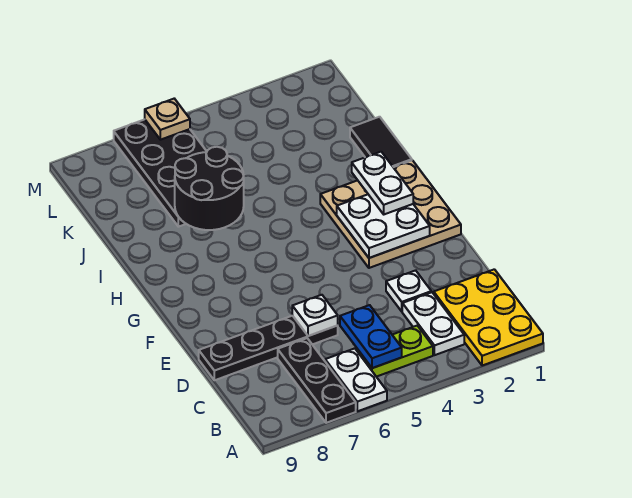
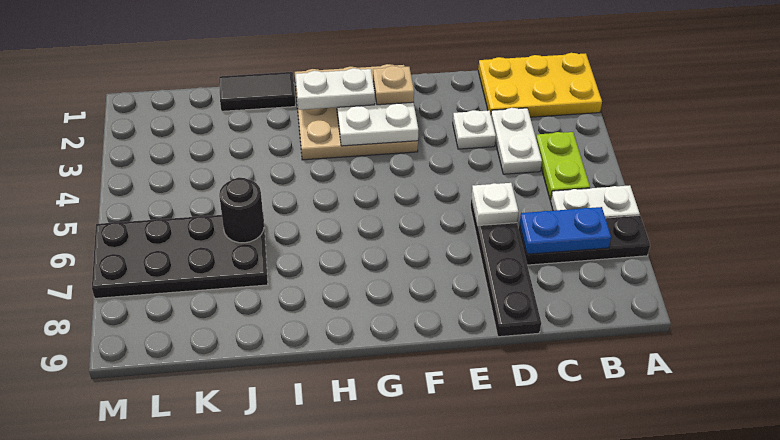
white 1x2 plate [402,292,464,355] -> white 1x2 plate turned to [491,108,542,174]
blue 1x2 plate [340,305,402,368] -> blue 1x2 plate moved to [519,207,611,254]
black 2x2 round brick [175,147,244,230] -> black 1x1 round brick [219,178,264,243]
tan 1x1 plate [145,99,190,140] -> tan 1x1 plate moved to [373,66,414,105]

